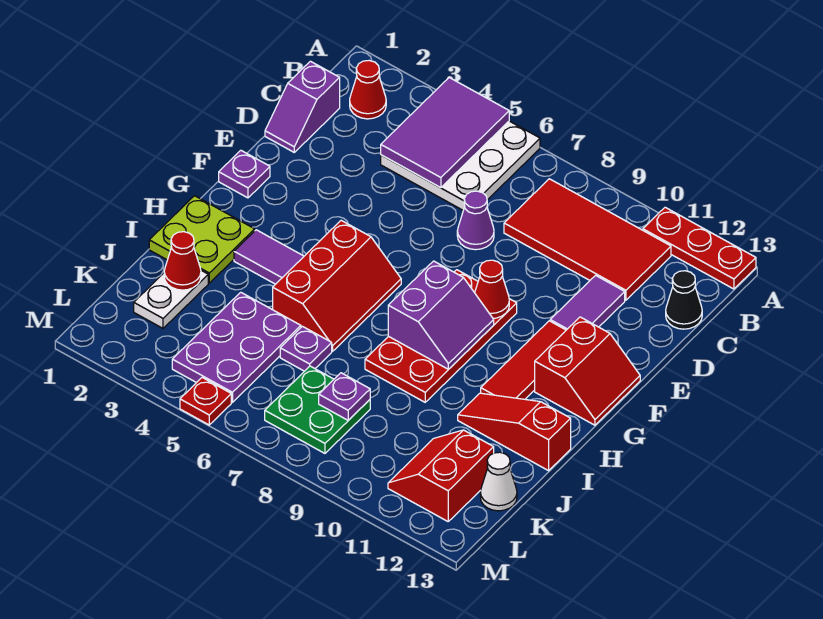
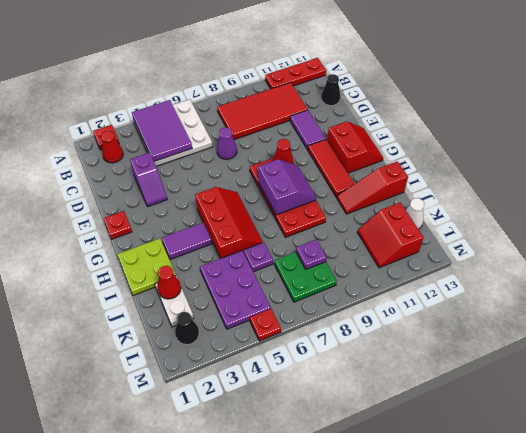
none -> red 1x1 plate [93,125,119,150]
purple 1x2 slope [265,61,340,152] -> purple 1x2 slope moved to [130,153,167,207]
purple 1x1 plate [219,150,270,198] -> red 1x1 plate [104,211,132,239]
none -> black 1x1 cone [175,312,199,345]

